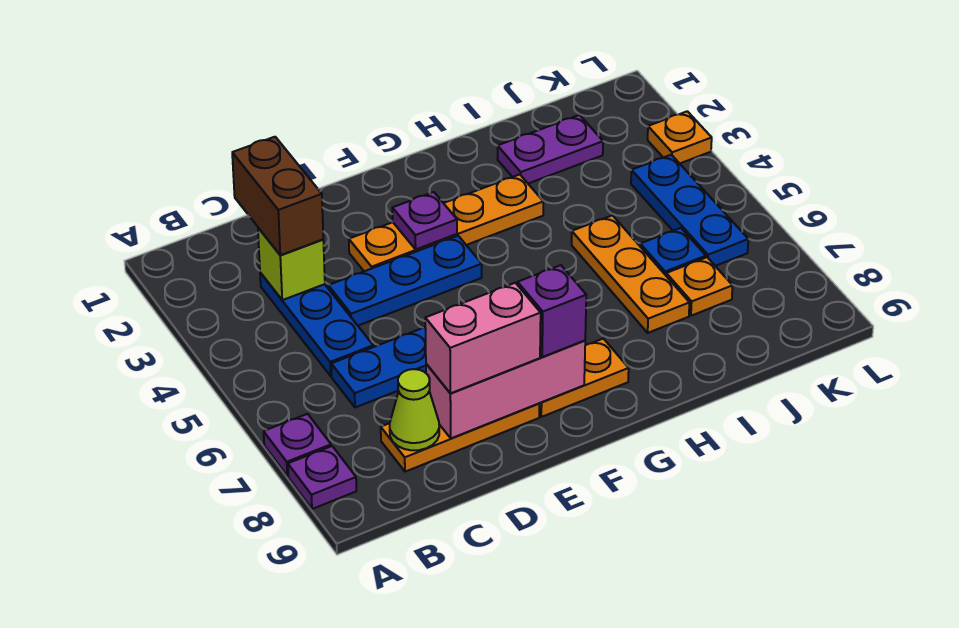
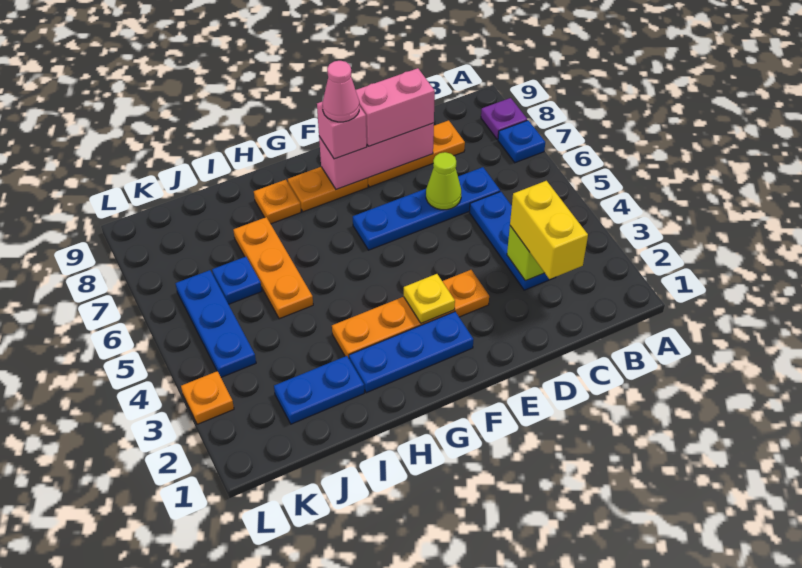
purple 1x1 plate [264,414,331,476] -> blue 1x1 plate [498,120,545,163]
brown 1x2 brick [232,137,323,255] -> yellow 1x2 brick [510,181,588,279]
lime 1x1 cone [390,369,439,450] -> lime 1x1 cone moved to [426,152,461,210]
blue 1x3 plate [328,236,482,325] -> blue 1x3 plate moved to [349,312,474,393]
purple 1x1 plate [392,192,457,249] -> yellow 1x1 plate [404,274,455,323]
purple 1x1 brick [518,265,586,357] -> pink 1x1 brick [317,101,367,159]
none -> pink 1x1 cone [323,61,359,122]
purple 1x2 plate [498,115,603,183] -> blue 1x2 plate [274,356,364,424]
orange 1x1 plate [666,257,733,316] -> orange 1x1 plate moved to [254,180,301,224]

